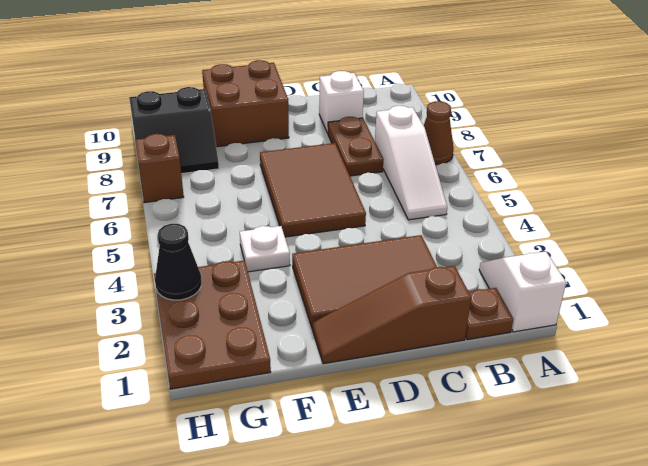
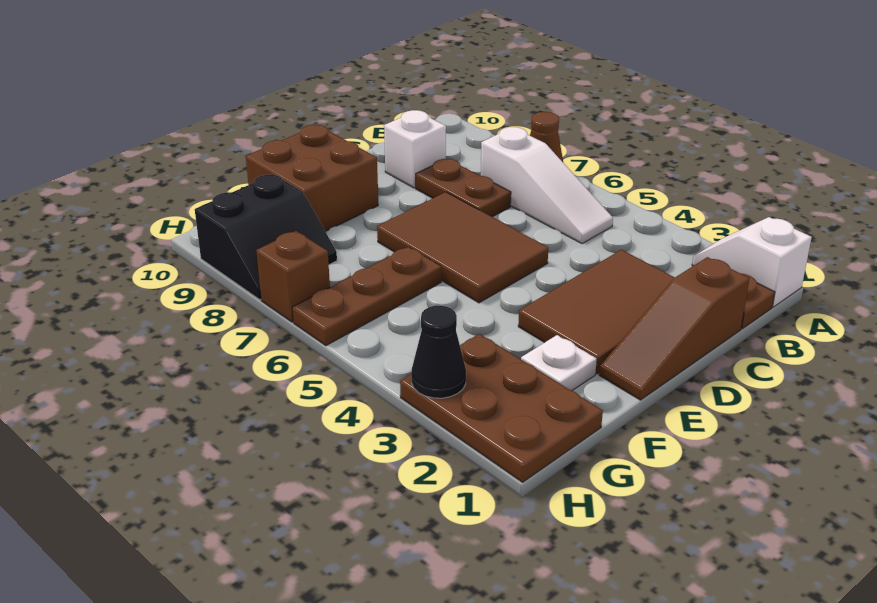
white 1x1 plate [240,226,290,272] -> white 1x1 plate moved to [521,335,597,390]
none -> brown 1x3 plate [292,247,441,346]

